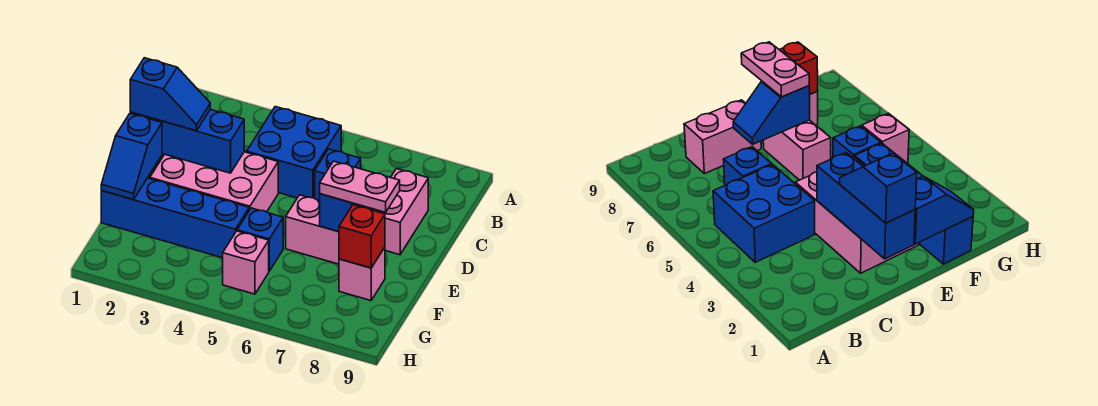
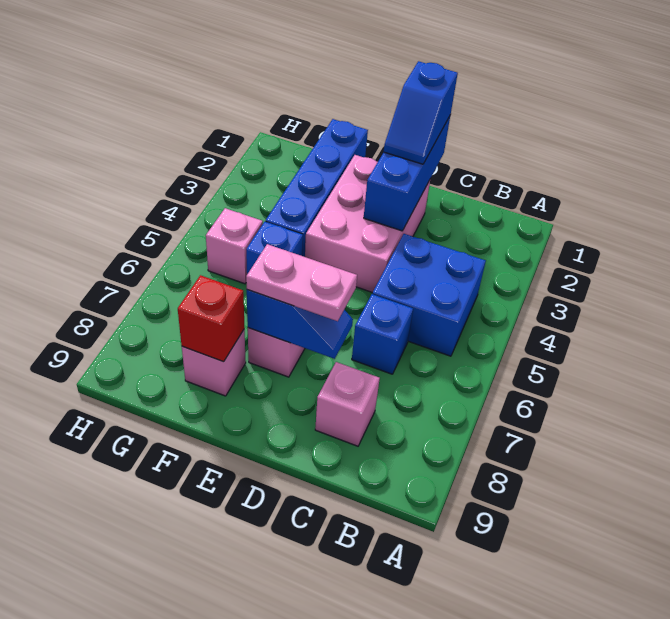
pink 1x2 brick [370,169,428,255] -> pink 1x1 brick [315,362,380,446]
blue 1x2 slope [101,113,162,199] -> none
pink 1x2 plate [320,161,400,212] -> pink 1x2 plate turned to [246,244,357,321]

